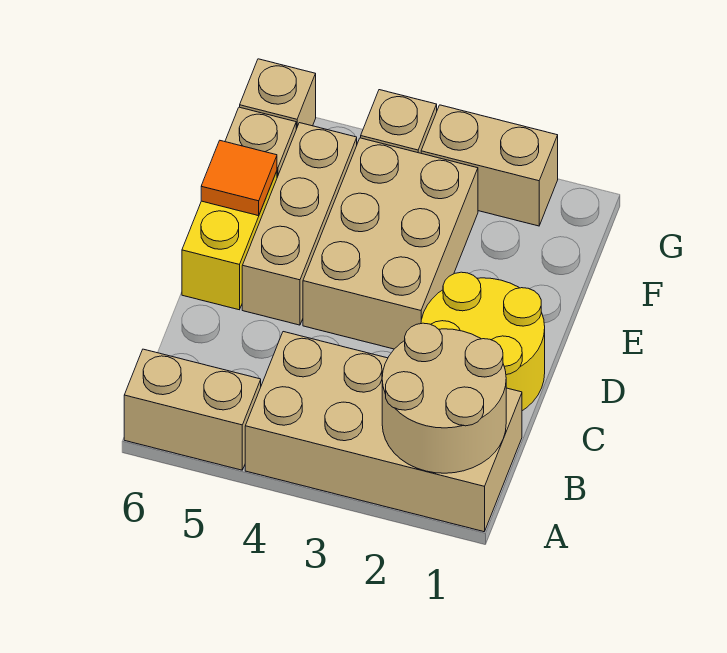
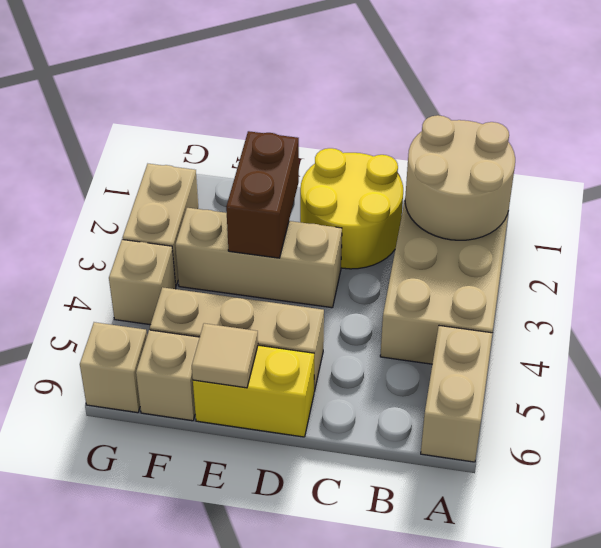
tan 2x3 brick [303,138,478,349] -> tan 1x3 brick [175,208,342,308]
none -> brown 1x2 brick [226,131,299,258]
orange 1x1 tile [201,141,277,216] -> tan 1x1 tile [192,323,258,388]

